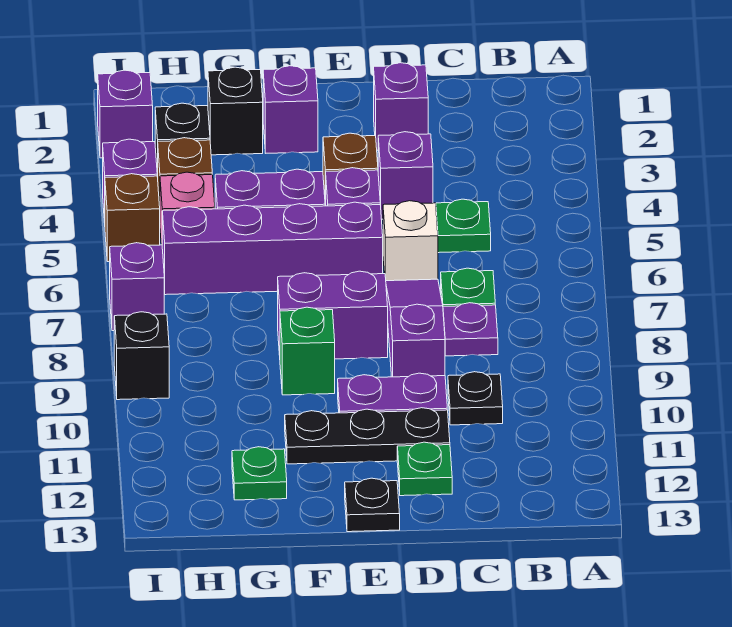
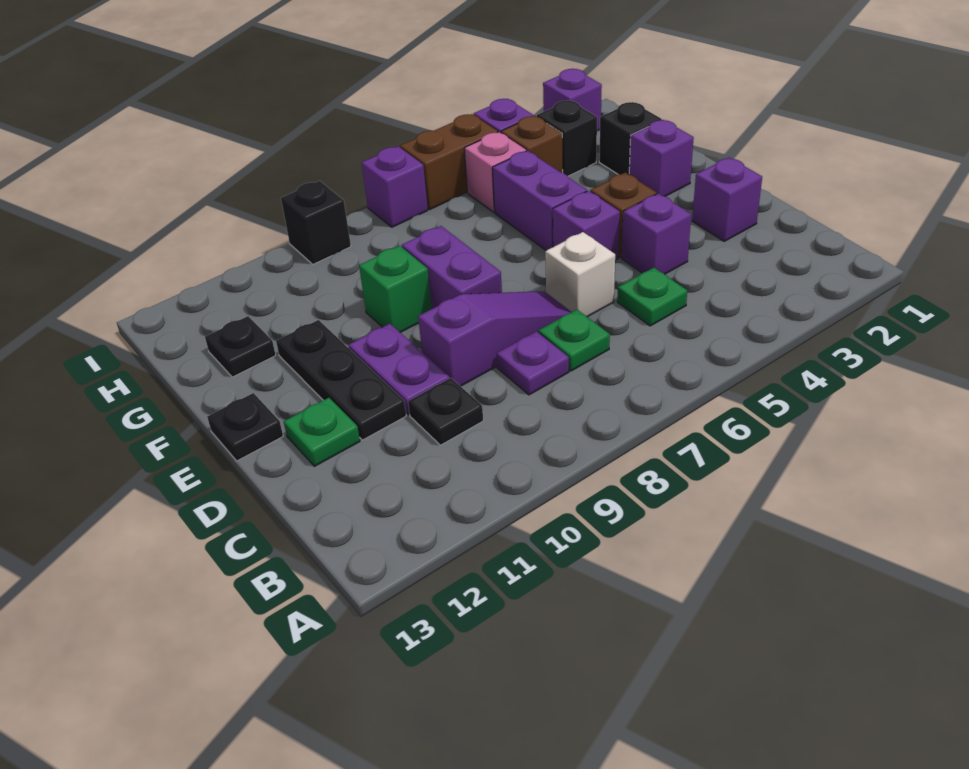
purple 1x4 brick [162,202,383,295] -> none
green 1x1 plate [232,447,287,500] -> black 1x1 plate [205,316,276,377]
brown 1x1 brick [105,174,160,262] -> brown 1x2 brick [400,114,498,209]

